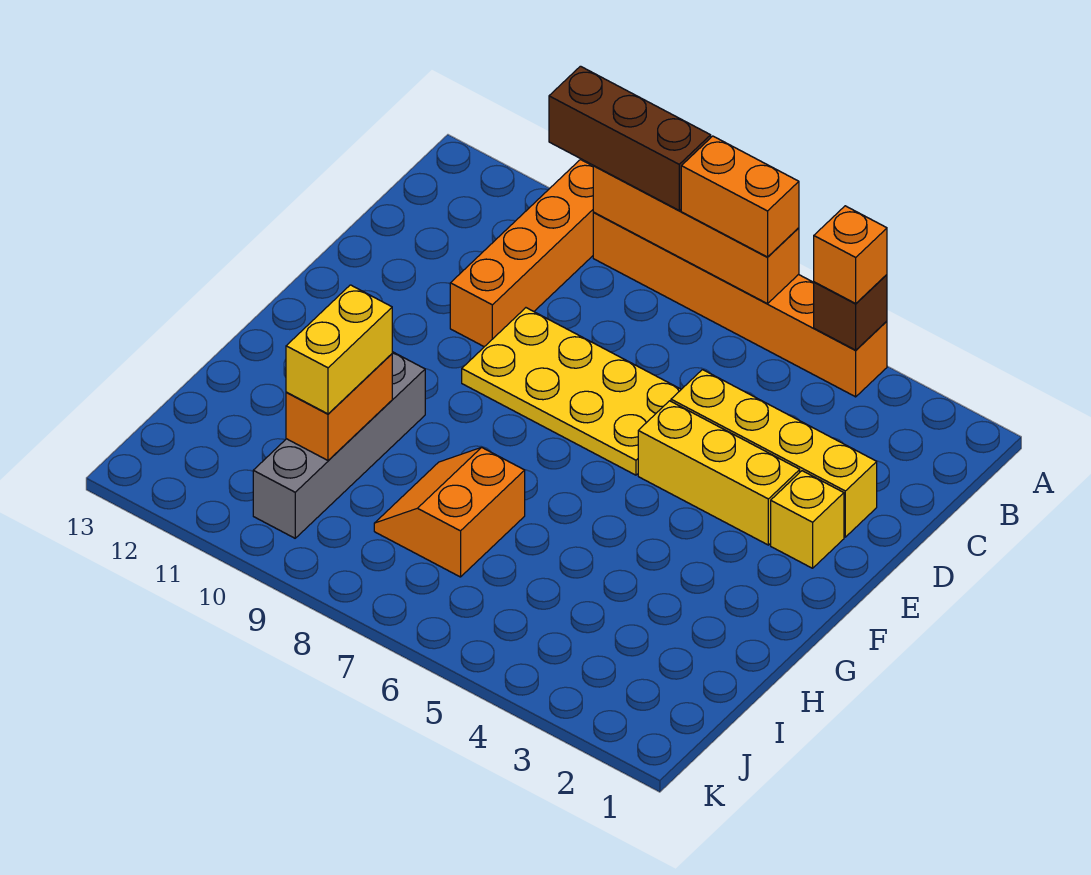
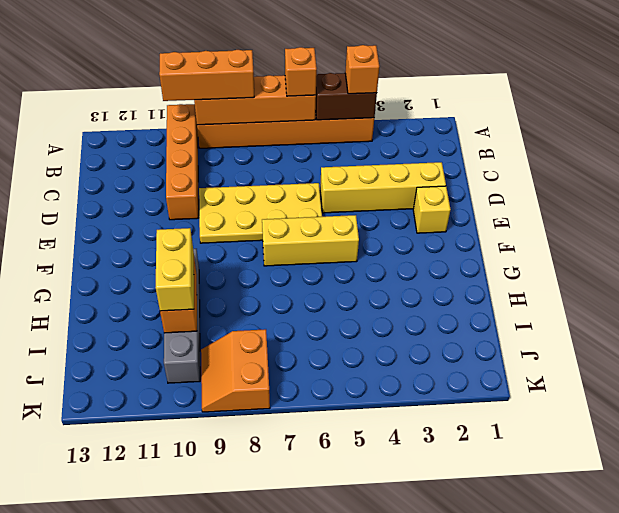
brown 1x1 brick [814,275,887,350] -> brown 1x2 brick [316,73,377,120]
orange 1x2 brick [681,136,799,257] -> orange 1x1 brick [285,47,317,96]
brown 1x3 brick [549,66,711,210] -> orange 1x3 brick [159,50,254,101]
yellow 1x3 brick [638,401,800,545] -> yellow 1x3 brick moved to [262,215,359,266]
orange 2x2 slope [374,447,525,577] -> orange 2x2 slope moved to [201,329,270,412]

